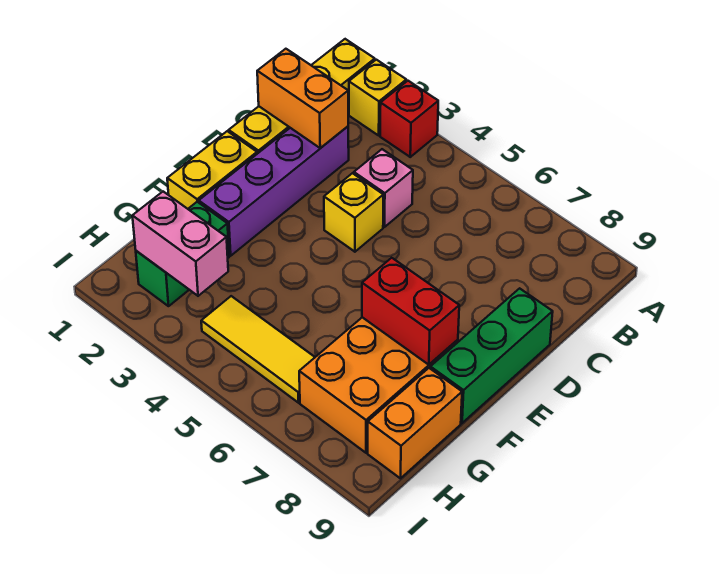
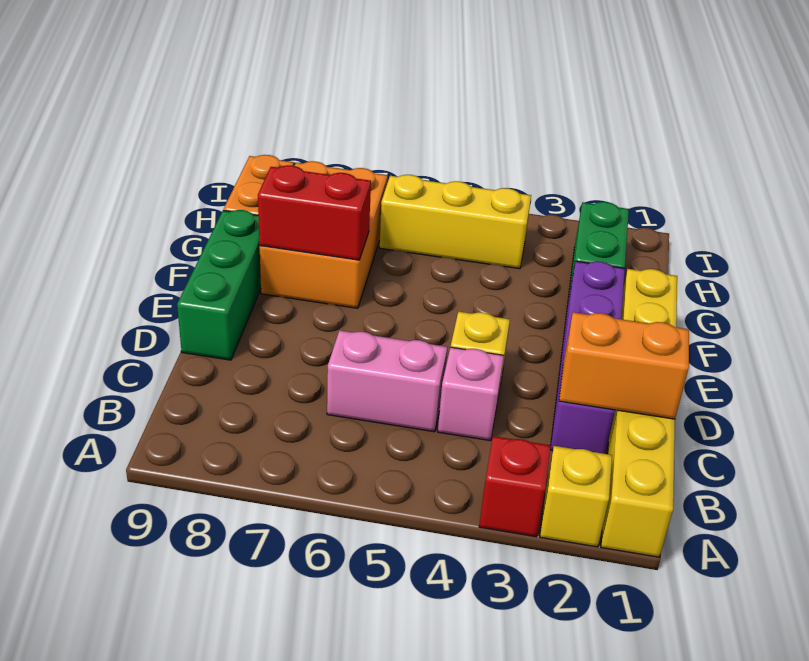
pink 1x2 brick [132,192,228,296] -> pink 1x2 brick moved to [327,330,447,432]
yellow 1x3 tile [201,296,315,403] -> yellow 1x3 brick [379,175,531,269]

